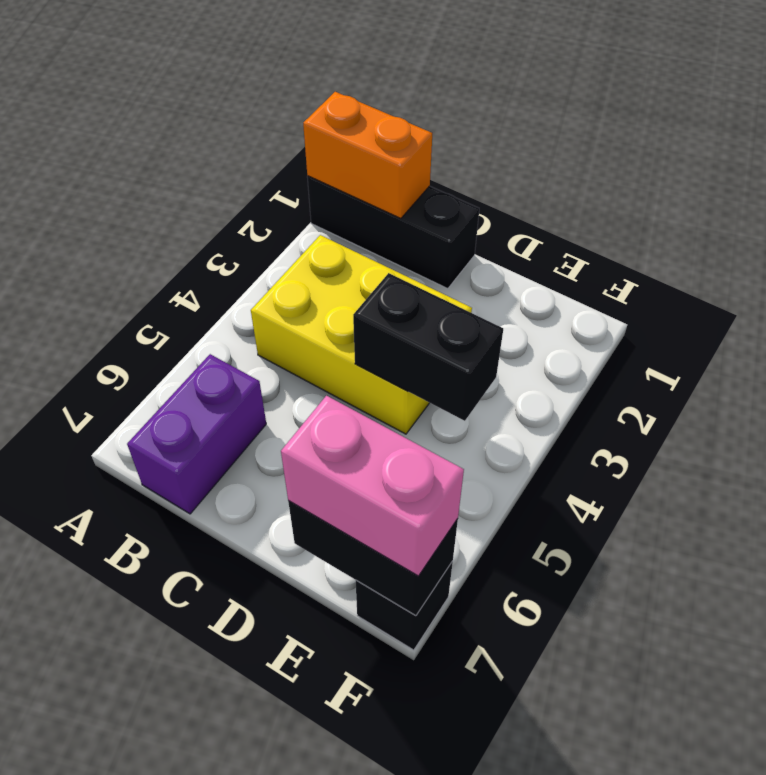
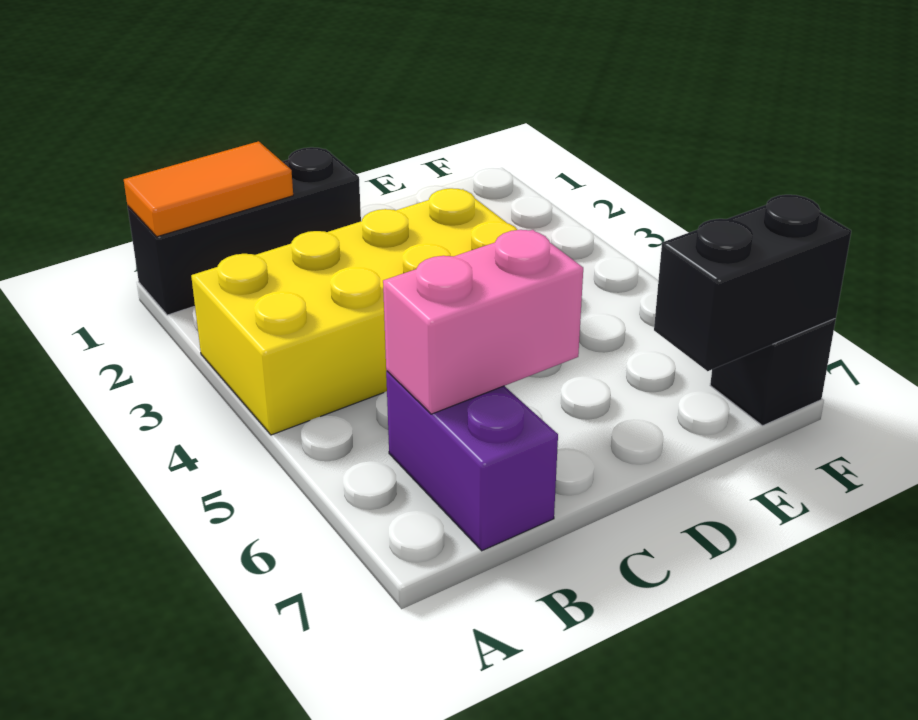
orange 1x2 brick [303,92,432,218] -> orange 1x2 tile [124,141,293,237]
yellow 2x3 brick [251,235,472,434] -> yellow 2x4 brick [191,188,517,435]
black 1x2 brick [353,273,503,421] -> none
pink 1x2 brick [281,396,464,576] -> pink 1x2 brick moved to [383,230,583,414]

